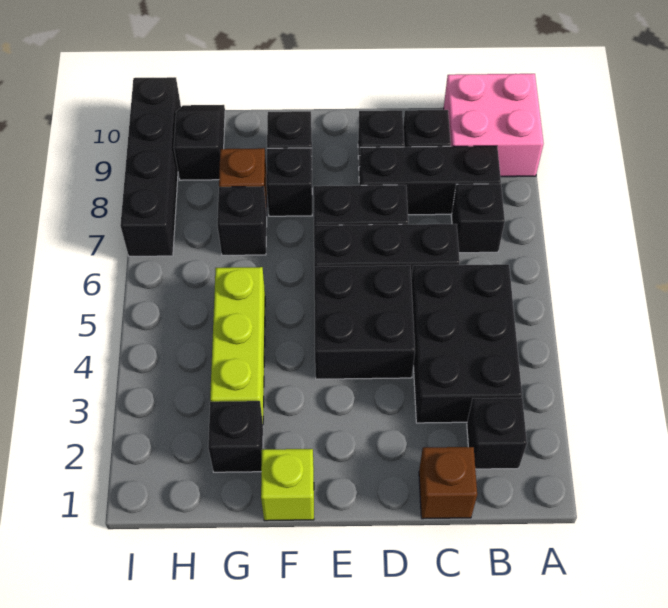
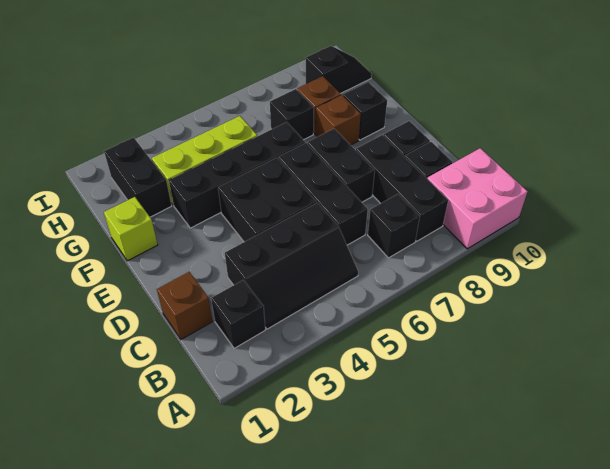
black 2x3 brick [411,264,522,423] -> black 2x3 slope [225,203,358,329]
black 1x1 brick [266,148,312,216] -> brown 1x1 brick [316,95,361,145]
black 1x1 brick [208,401,263,472] -> black 1x2 brick [104,138,172,217]
black 1x4 brick [120,77,181,256] -> black 1x4 brick moved to [169,122,305,228]

